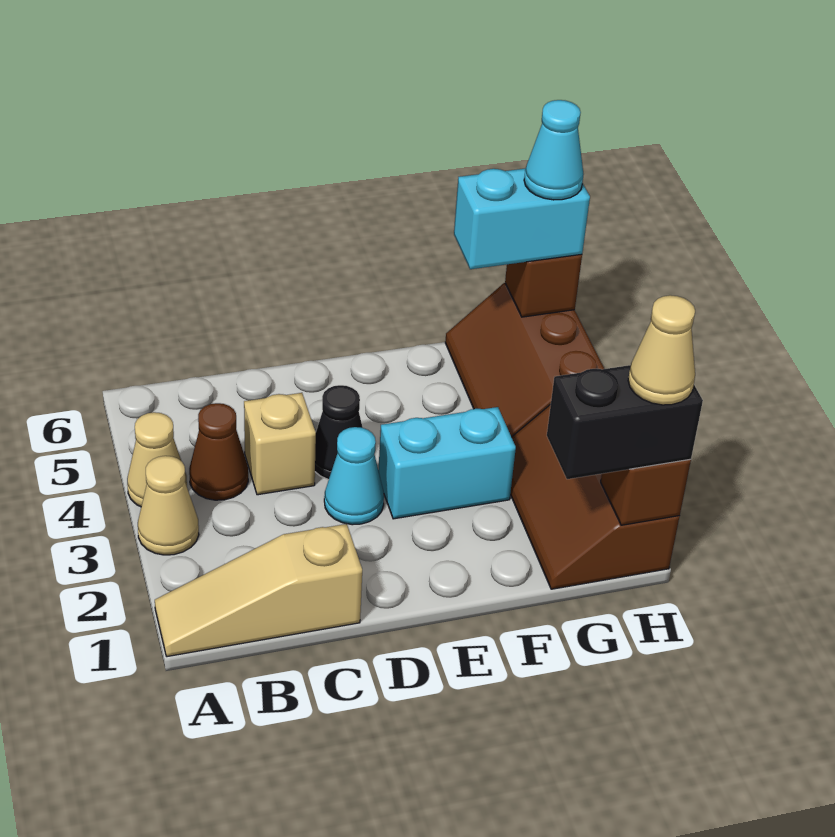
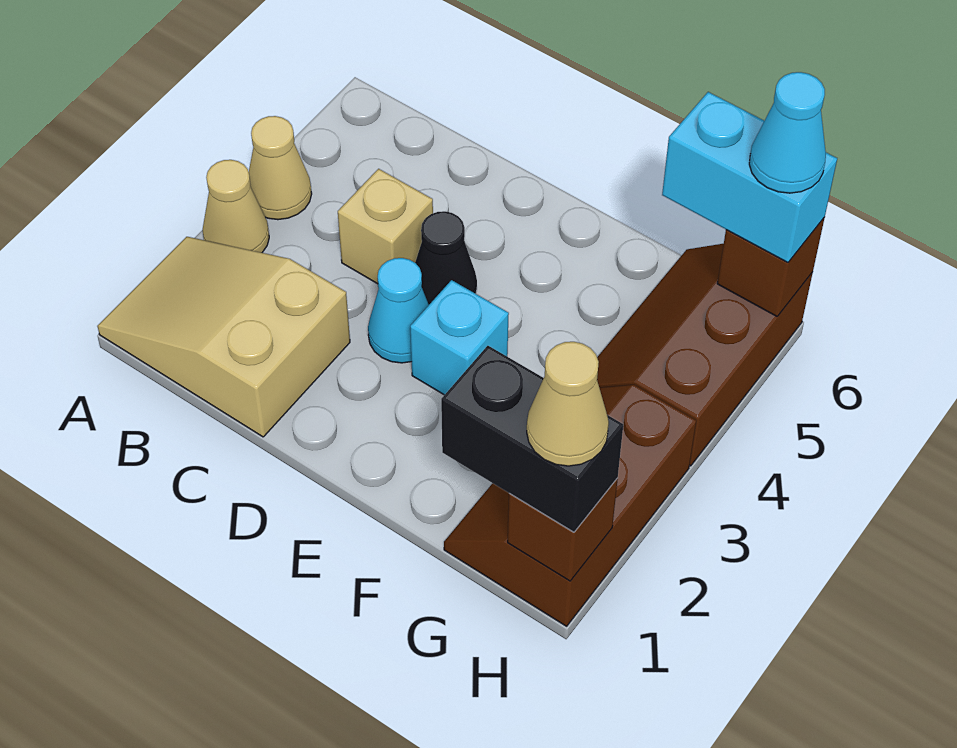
tan 1x3 slope [155,524,362,657] -> tan 2x3 slope [97,237,350,437]
brown 1x1 cone [189,403,248,500] -> none
cyan 1x2 brick [378,407,516,519] -> cyan 1x1 brick [410,280,509,395]

